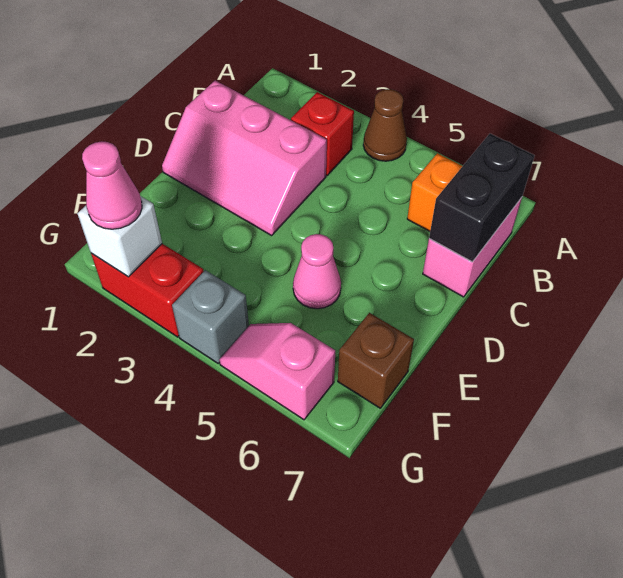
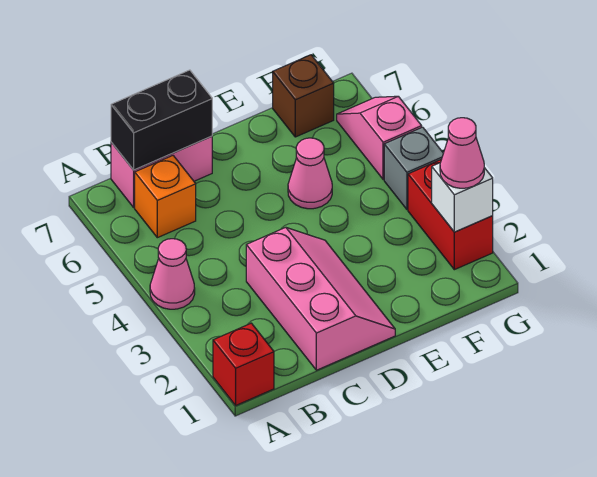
brown 1x1 cone [363,89,407,161] -> pink 1x1 cone [150,239,195,309]
red 1x1 brick [291,92,354,175] -> red 1x1 brick moved to [213,323,274,405]
pink 1x2 slope [219,323,335,420] -> pink 1x2 slope turned to [337,96,422,180]

